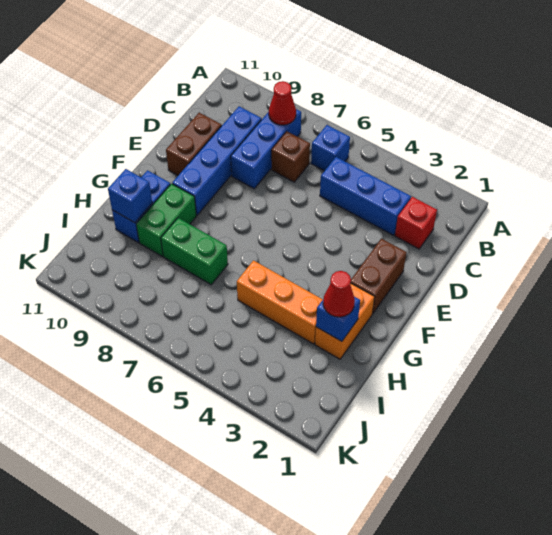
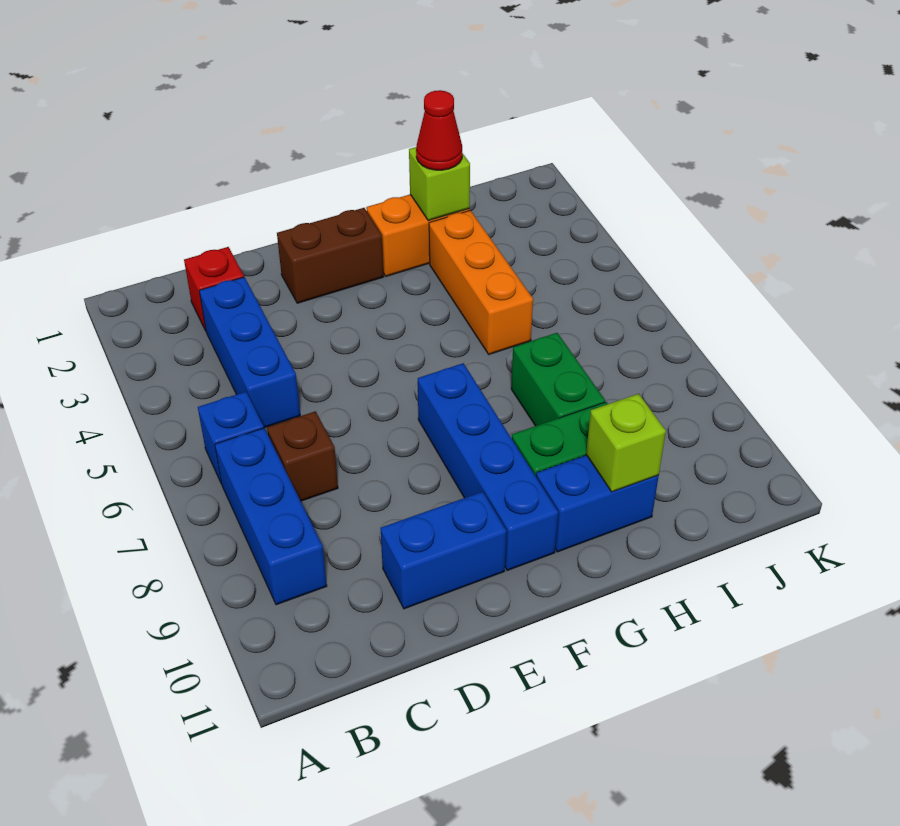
blue 1x3 brick [231,109,301,189] -> blue 1x3 brick turned to [215,428,327,605]
red 1x1 cone [269,81,296,125] -> none
blue 1x4 brick [172,106,262,215] -> blue 1x4 brick turned to [418,363,558,571]
brown 1x2 brick [166,113,222,175] -> blue 1x2 brick [381,492,506,609]
blue 1x1 brick [316,297,360,341] -> lime 1x1 brick [409,147,470,221]
blue 1x1 brick [108,169,152,223] -> lime 1x1 brick [586,394,666,492]

